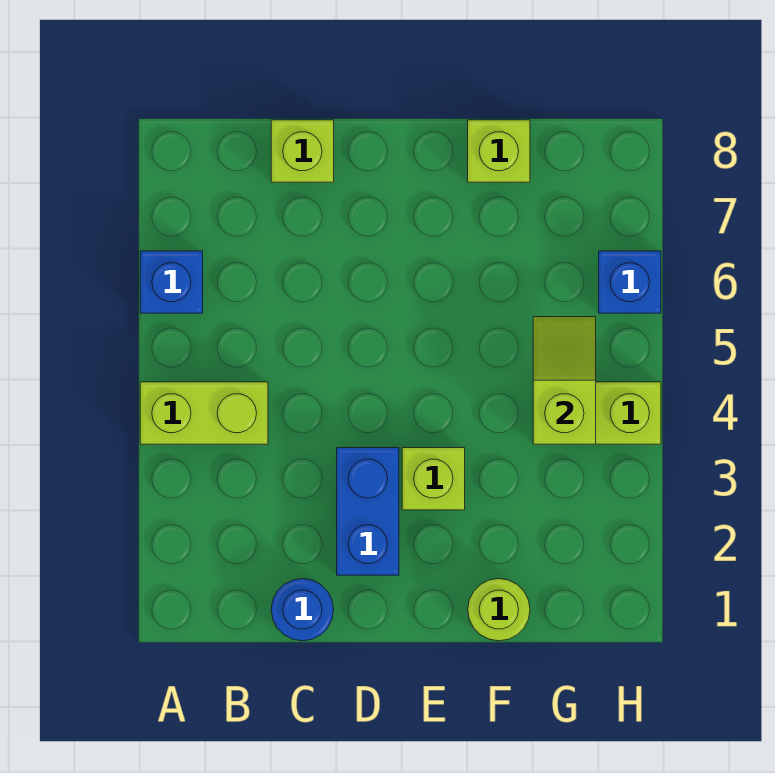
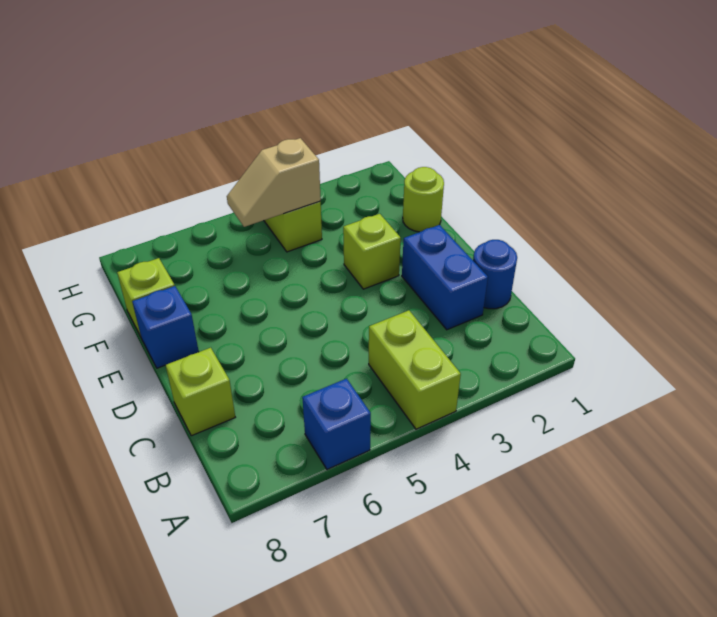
blue 1x2 brick [337,448,399,575] -> blue 1x2 brick turned to [402,225,488,330]
lime 1x2 slope [533,317,596,444] -> tan 1x2 slope [227,138,321,227]
blue 1x1 brick [599,251,661,313] -> blue 1x1 brick moved to [132,286,199,368]

